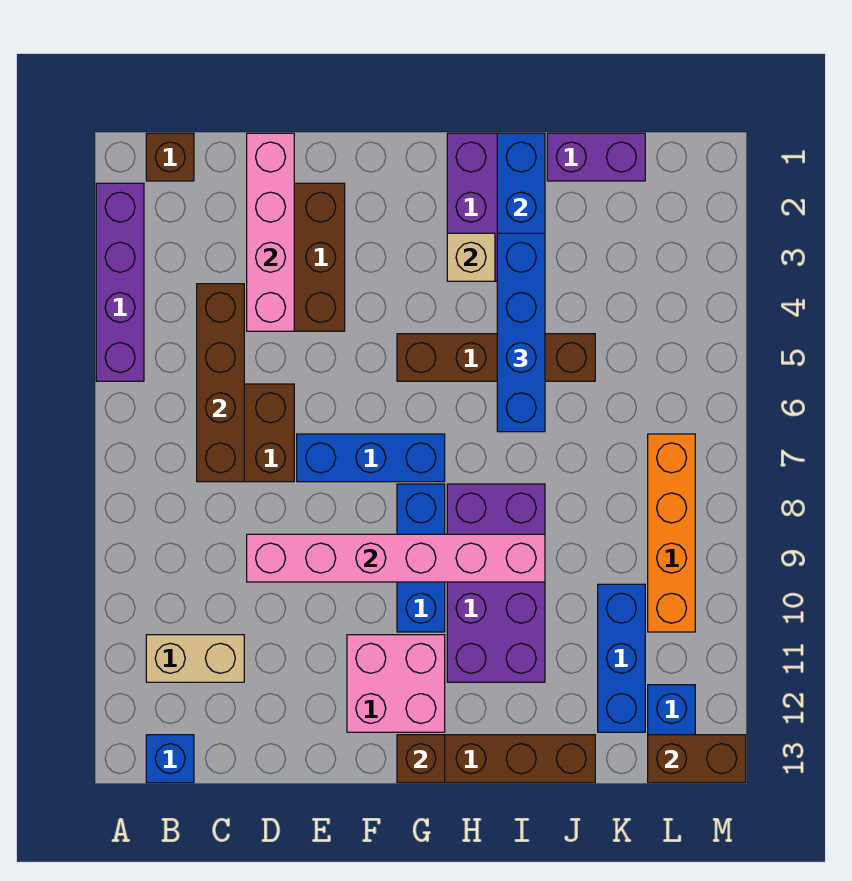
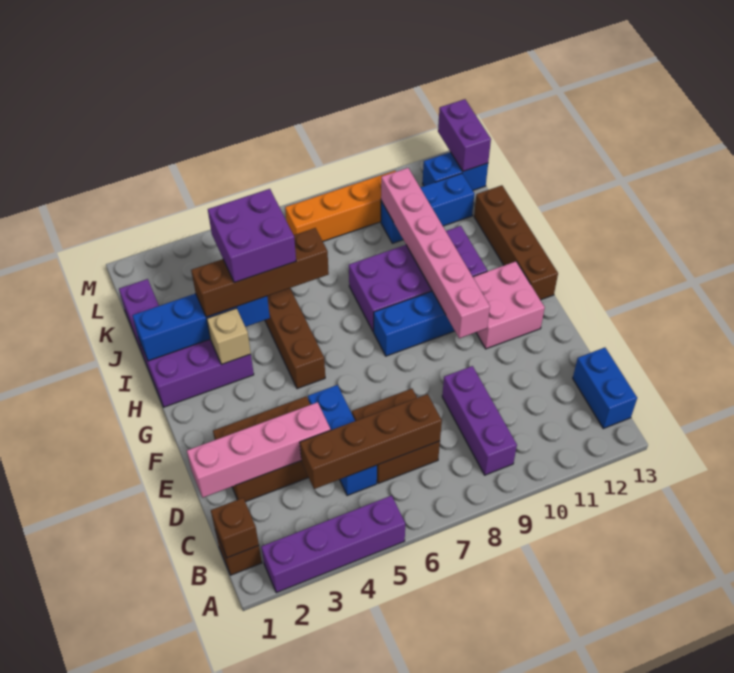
none -> purple 1x3 brick [442,366,517,475]
tan 1x2 brick [146,635,244,682] -> none
blue 1x1 brick [146,735,194,783] -> blue 1x2 brick [573,348,637,428]
pink 1x6 brick [247,534,545,582] -> pink 1x6 brick moved to [381,168,490,338]
blue 1x3 brick [297,434,445,482] -> blue 1x3 brick moved to [308,385,377,496]
brown 1x1 brick [397,735,445,783] -> brown 1x1 brick moved to [211,498,259,558]
blue 1x4 brick [497,233,545,432] -> brown 1x4 brick [191,228,329,317]
none -> purple 2x2 brick [208,189,296,283]
brown 1x2 brick [648,735,746,783] -> purple 1x2 brick [438,99,491,171]

